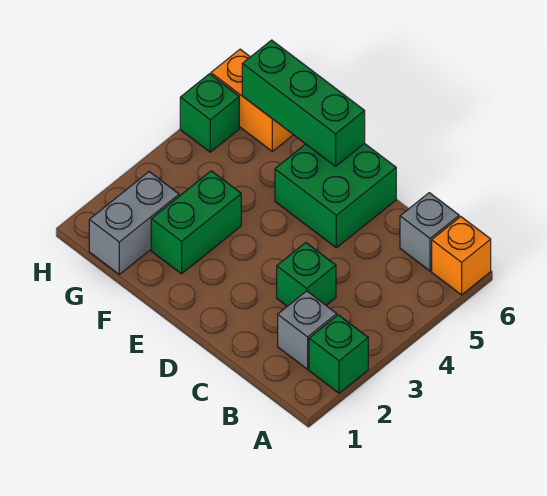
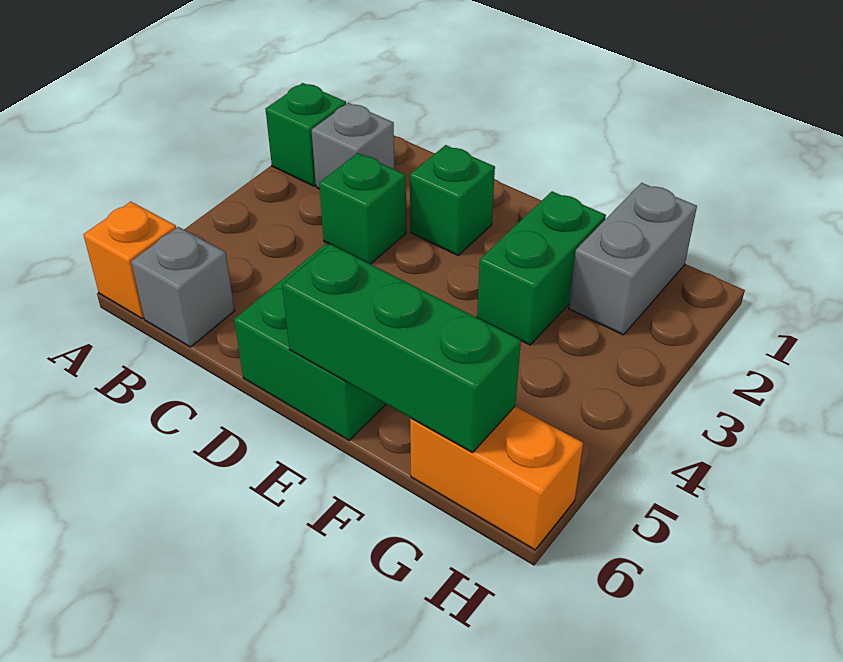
green 1x1 brick [180,74,239,152] -> green 1x1 brick moved to [410,145,495,255]

